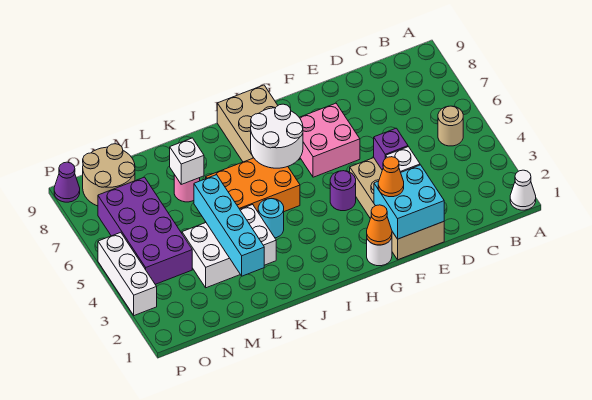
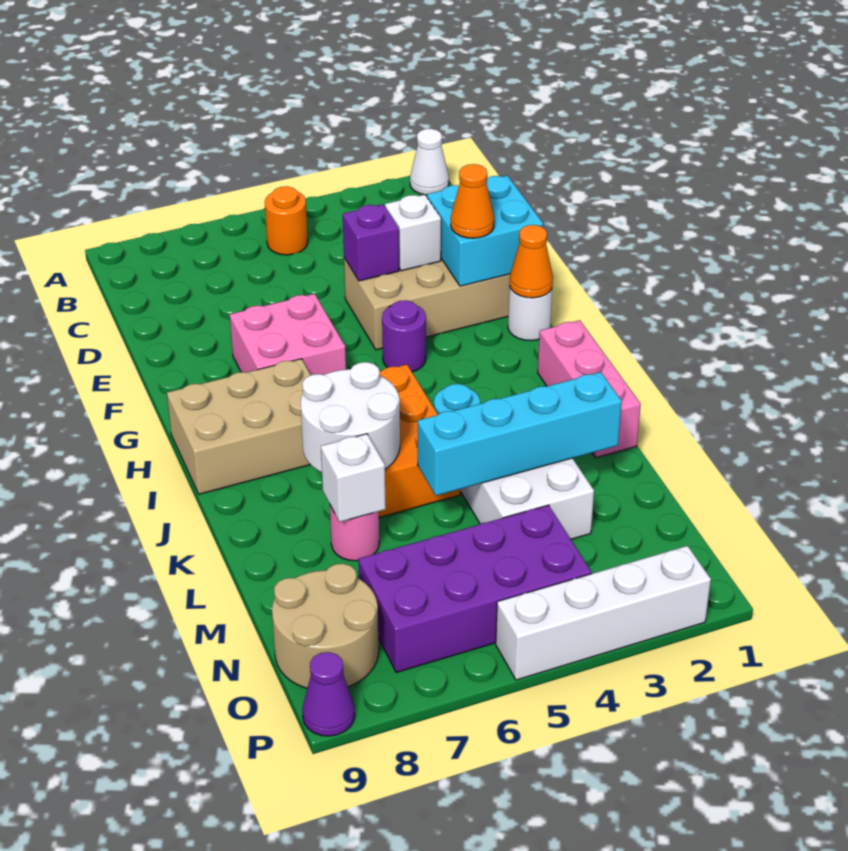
tan 1x1 round brick [438,106,463,146] -> orange 1x1 round brick [265,186,308,255]
white 2x2 round brick [251,104,303,168] -> white 2x2 round brick moved to [301,362,400,473]
none -> pink 1x3 brick [538,320,641,458]
white 1x3 brick [98,232,157,316] -> white 1x4 brick [496,546,711,680]

